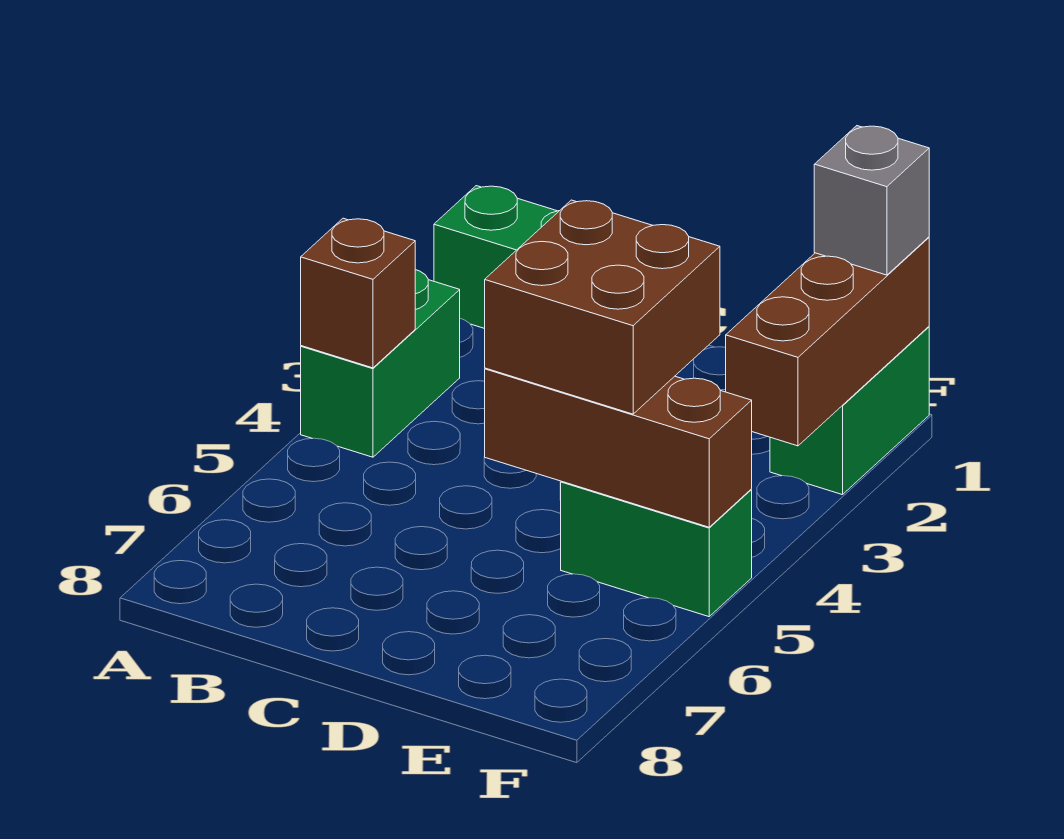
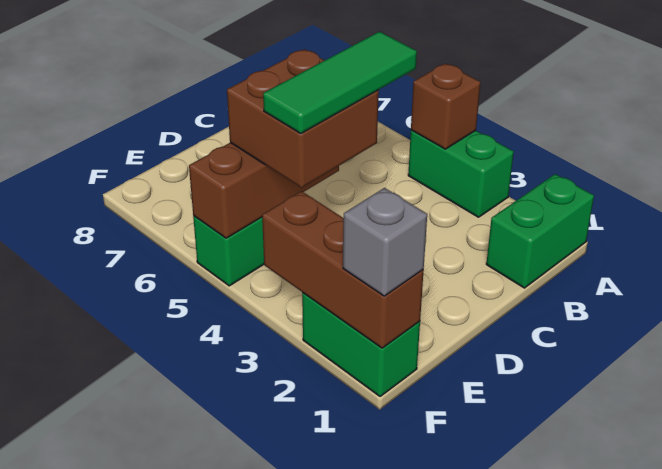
none -> green 1x3 tile [263,32,417,133]

